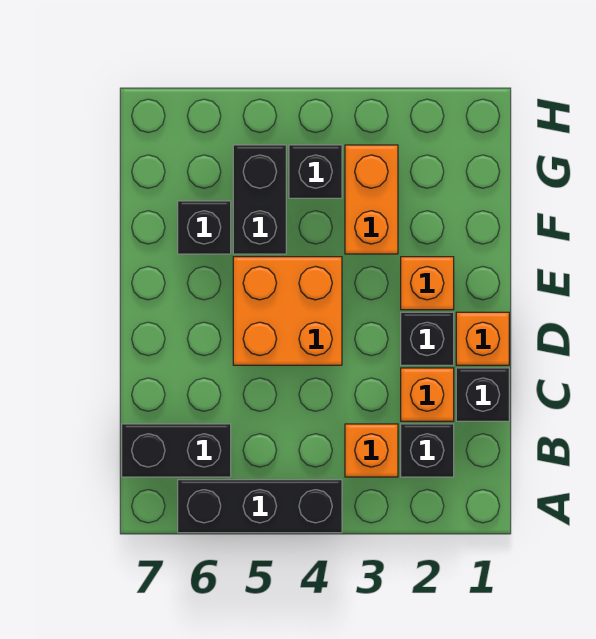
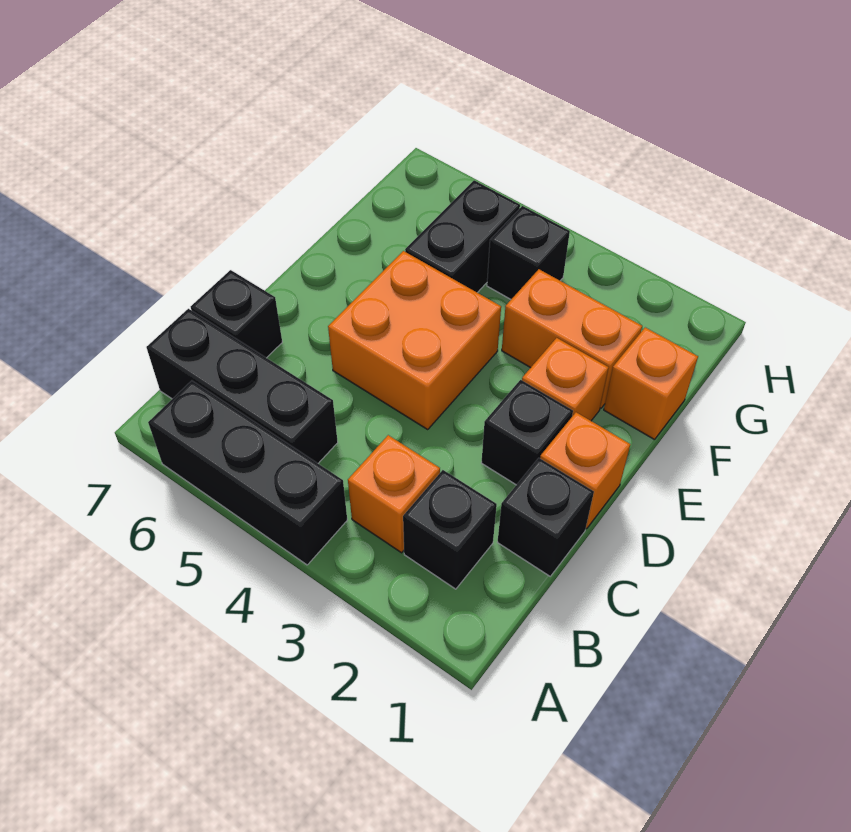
black 1x2 brick [122,424,231,477] -> black 1x3 brick [146,309,338,463]
orange 1x1 brick [401,368,454,421] -> orange 1x1 brick moved to [604,327,698,440]
orange 1x2 brick [345,145,398,254] -> orange 1x2 brick turned to [502,269,642,408]
black 1x1 brick [178,201,231,254] -> black 1x1 brick moved to [191,270,282,358]

